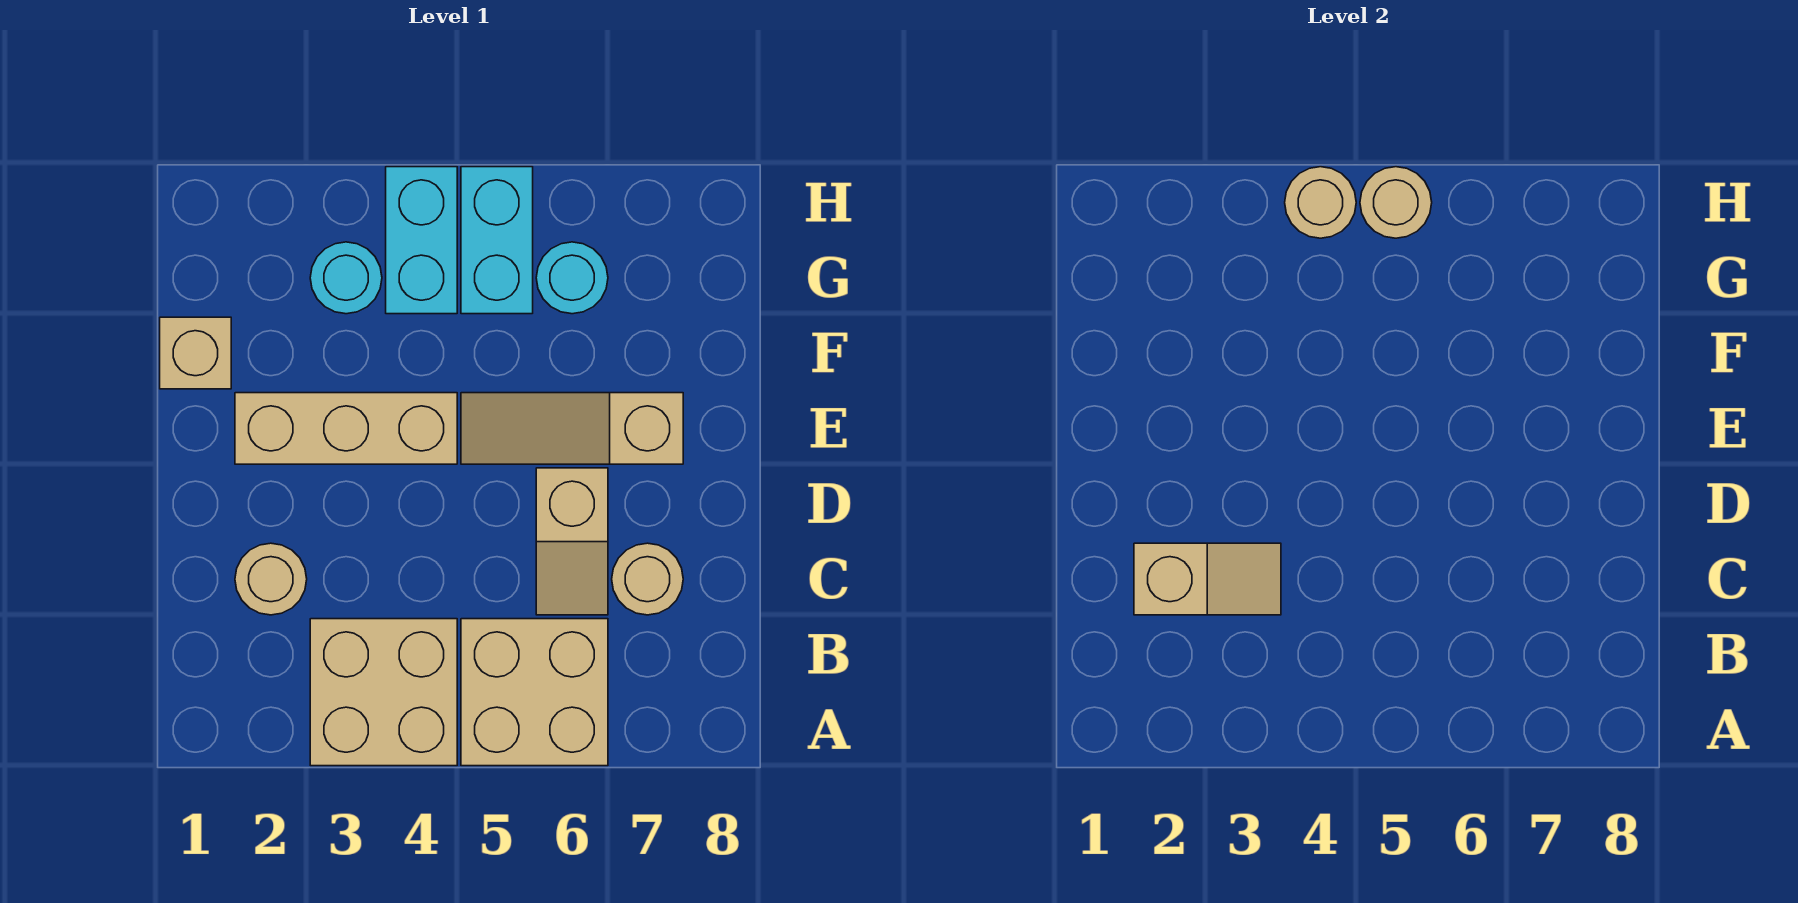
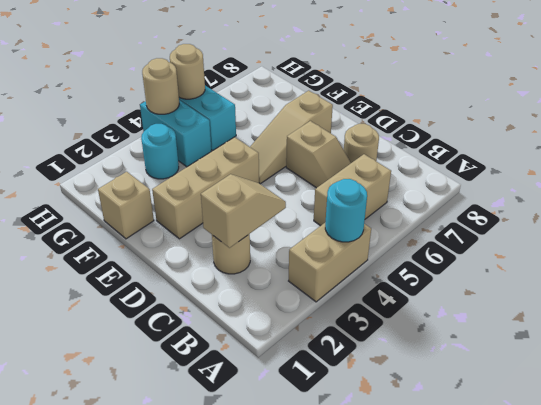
tan 2x2 brick [310,619,457,766] -> tan 1x2 brick [289,223,371,302]
tan 2x2 brick [461,619,608,766] -> tan 1x2 brick [314,154,391,226]
cyan 1x1 round brick [536,242,608,314] -> cyan 1x1 round brick moved to [325,179,367,242]

